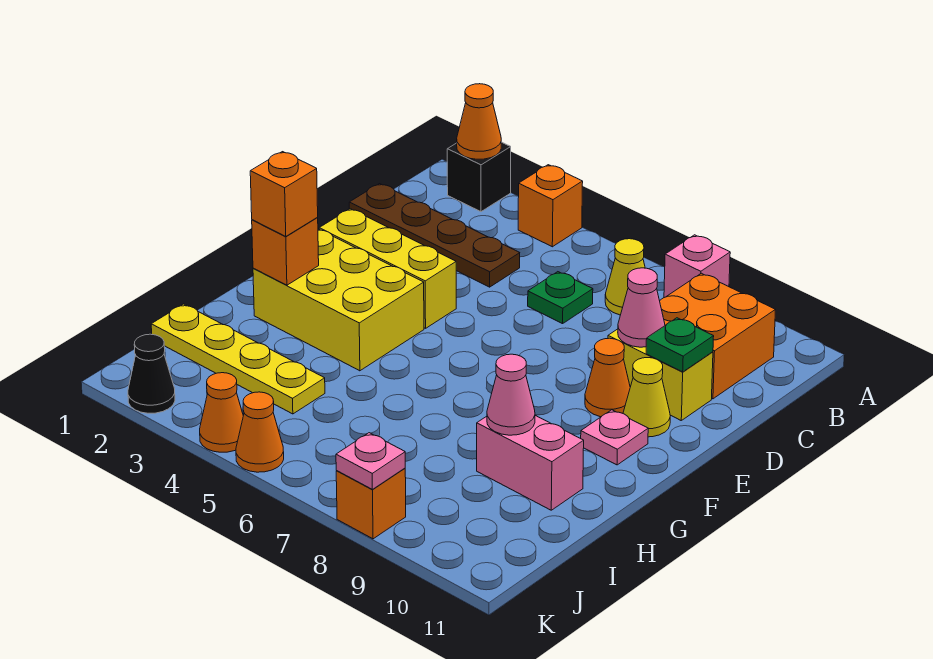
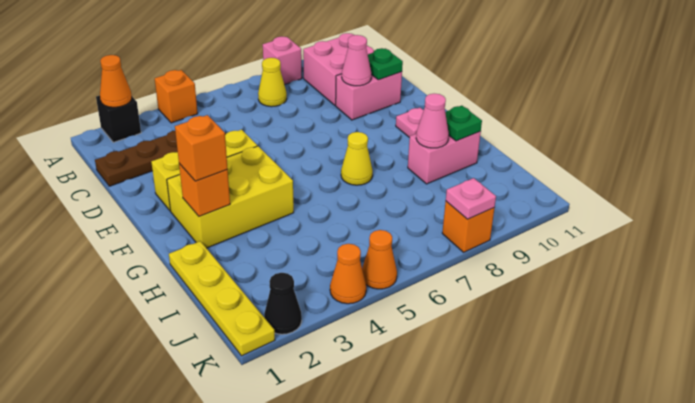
orange 2x2 brick [660,273,775,399] -> pink 2x2 brick [303,33,374,106]
green 1x1 plate [528,272,593,324] -> green 1x1 plate moved to [445,106,482,141]
yellow 1x2 brick [608,329,713,420] -> pink 1x2 brick [336,72,402,120]
orange 1x1 cone [585,338,630,417] -> none
yellow 1x1 cone [623,358,670,437] -> yellow 1x1 cone moved to [341,132,373,185]
yellow 1x4 plate [151,304,325,414] -> yellow 1x4 plate turned to [169,241,275,356]

